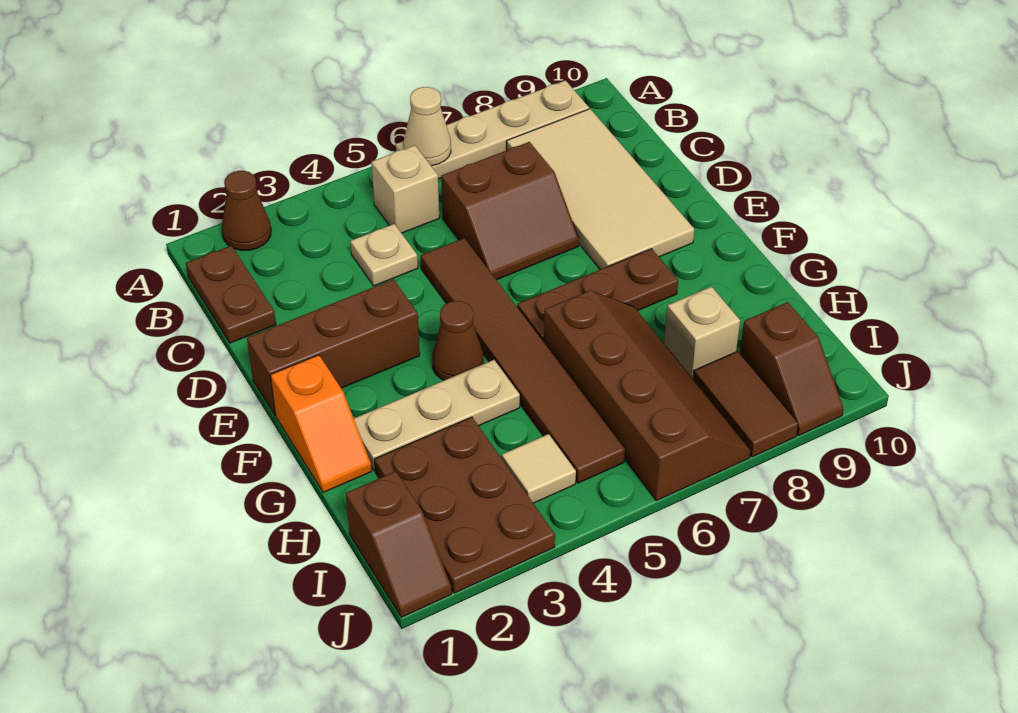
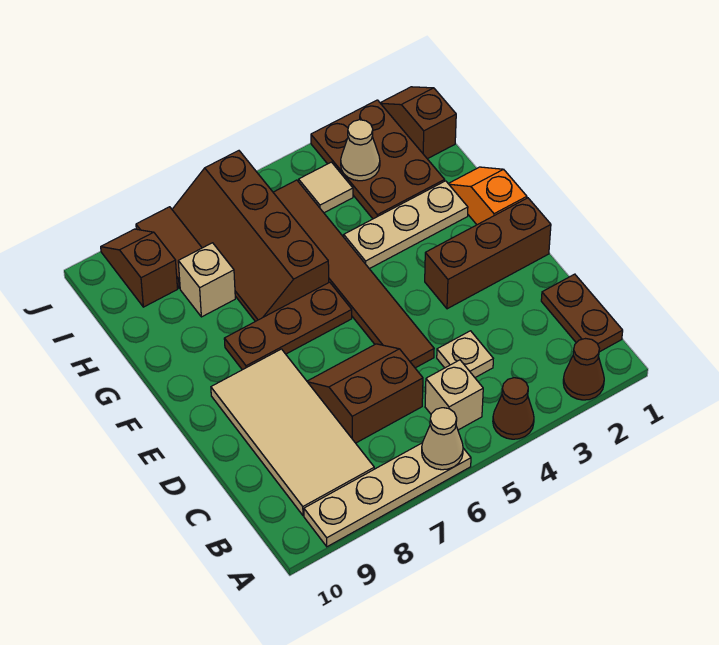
brown 1x1 cone [432,301,484,380] -> brown 1x1 cone moved to [493,378,534,439]
none -> tan 1x1 cone [341,120,380,181]

